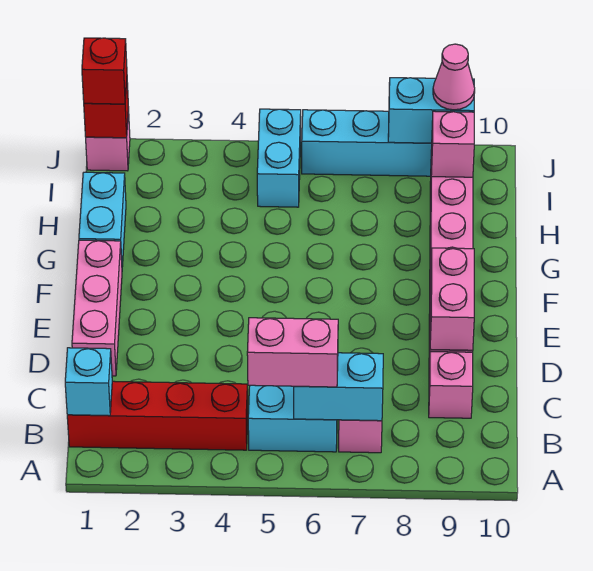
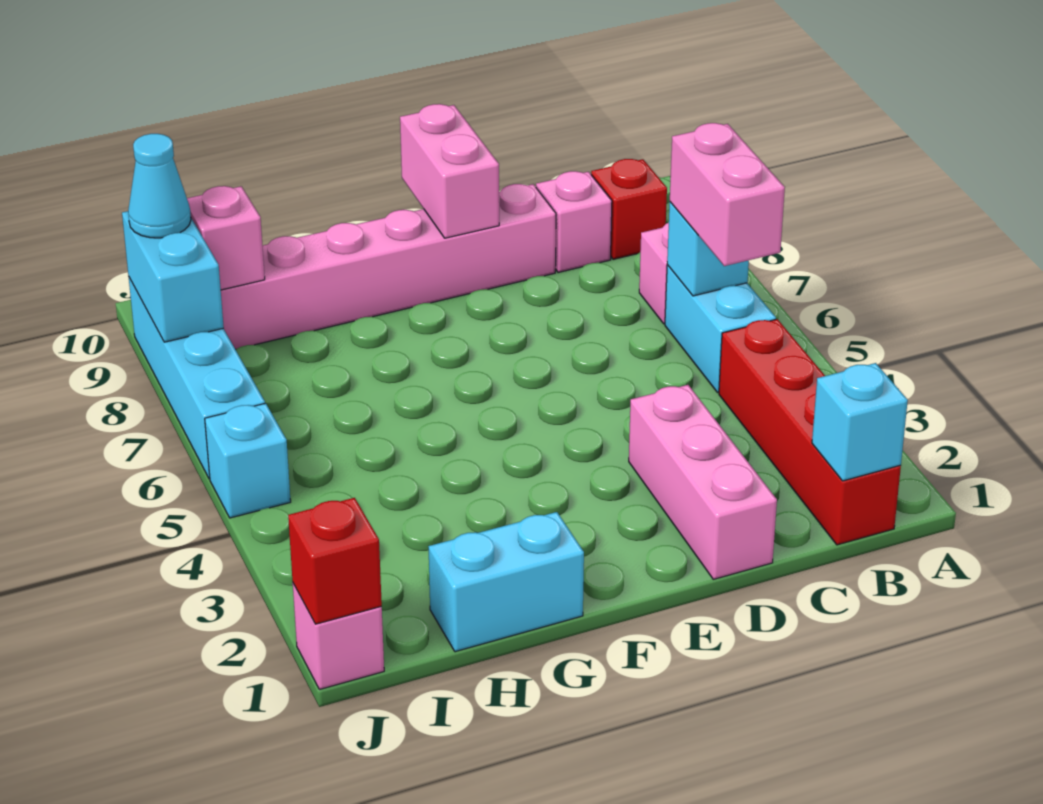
cyan 1x2 brick [294,353,383,421] -> cyan 1x1 brick [667,202,749,296]
pink 1x3 brick [72,240,122,376] -> pink 1x3 brick turned to [629,385,777,579]
pink 1x2 brick [430,248,474,351] -> pink 1x2 brick turned to [400,104,499,238]
cyan 1x2 brick [257,109,301,207] -> cyan 1x1 brick [205,403,291,518]
red 1x1 brick [82,38,127,104] -> red 1x1 brick moved to [591,159,667,259]
pink 1x1 cone [433,44,475,110] -> cyan 1x1 cone [128,134,191,238]

